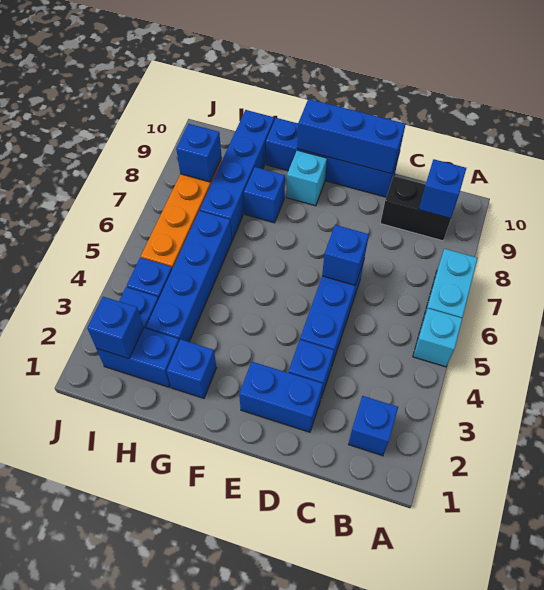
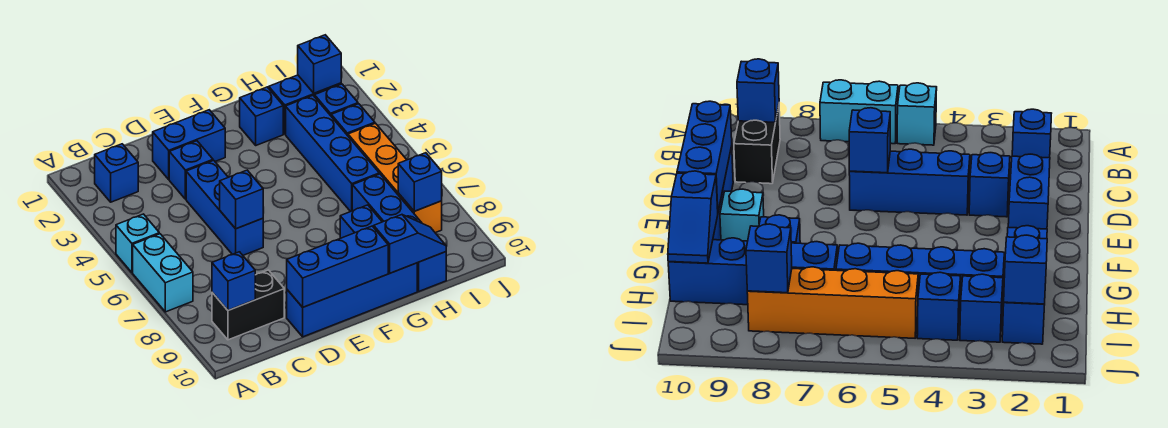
none -> blue 1x2 slope [374,215,446,273]

